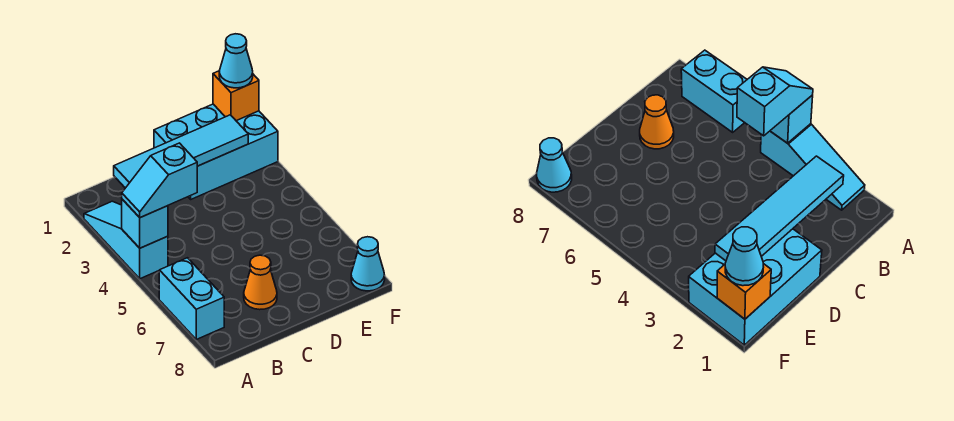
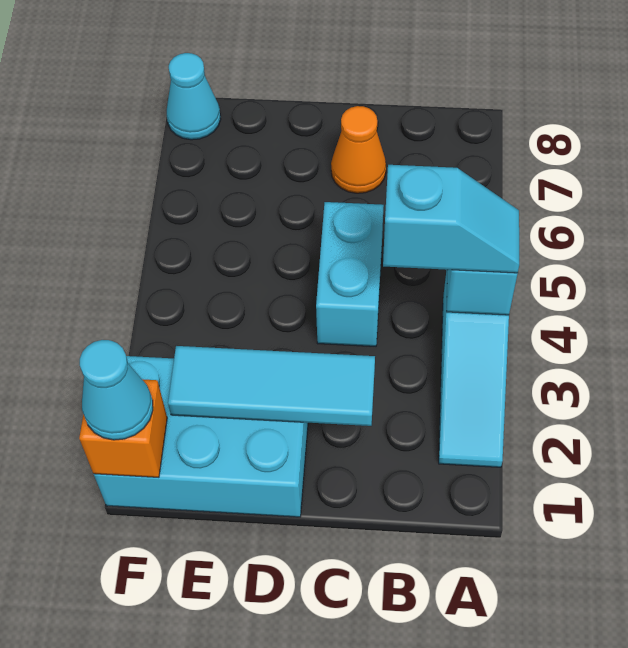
cyan 1x2 brick [159,258,224,339] -> cyan 1x2 brick moved to [316,202,384,346]
cyan 1x4 tile [114,115,248,188] -> cyan 1x3 tile [168,346,375,426]

